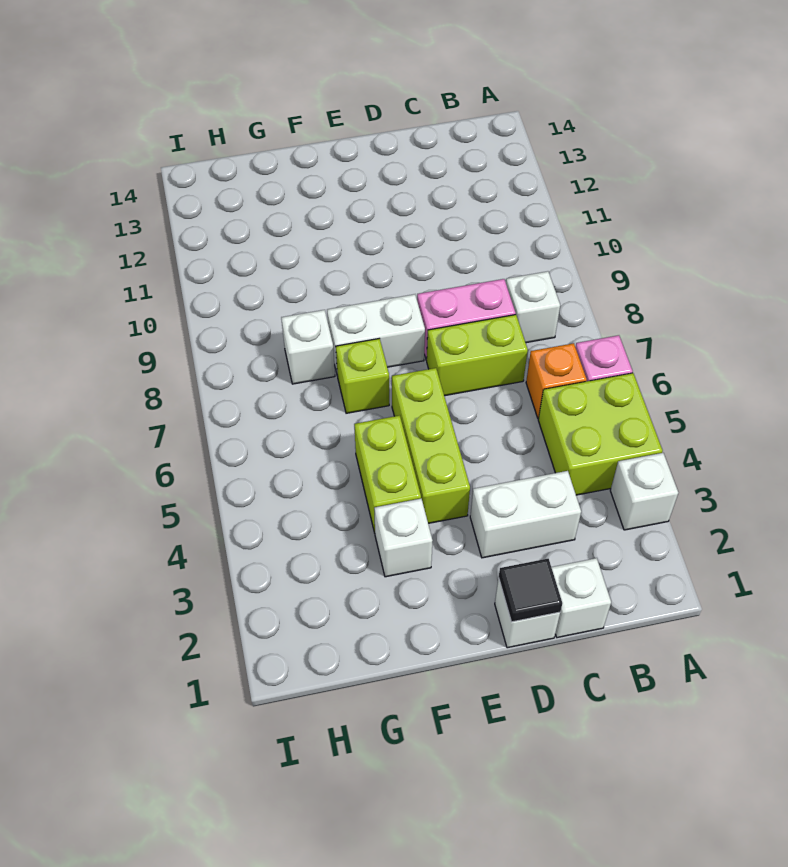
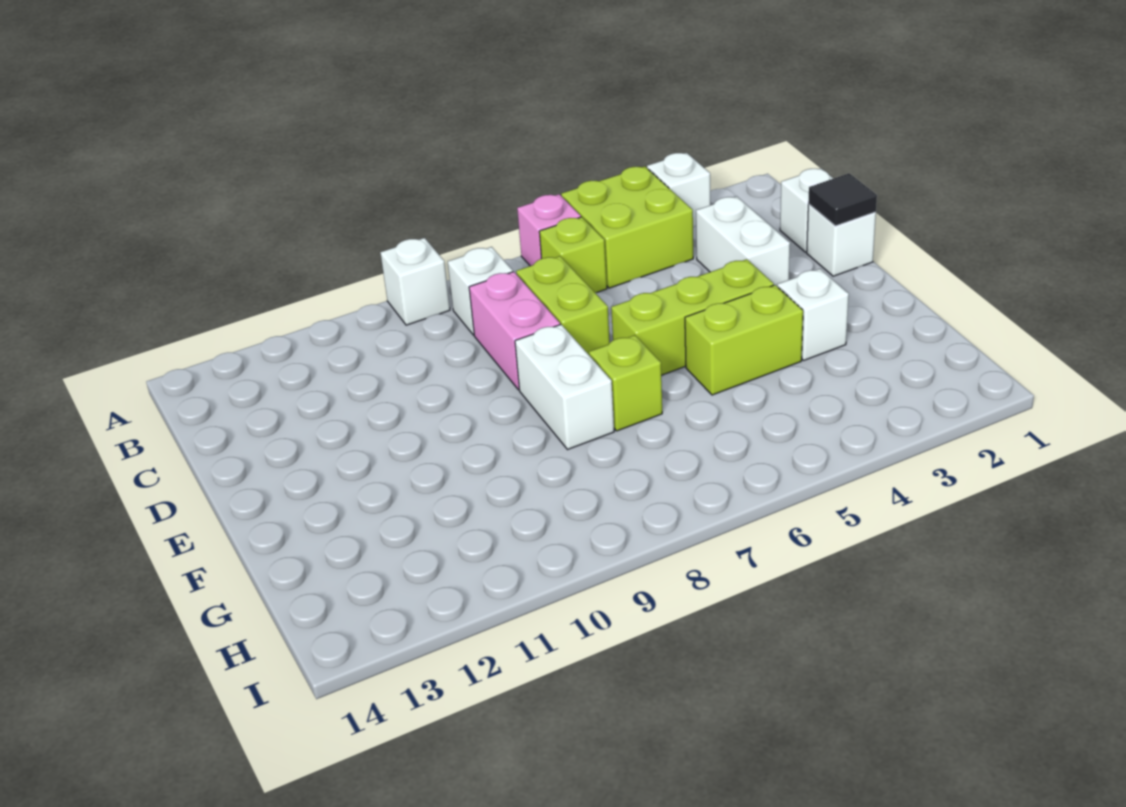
orange 1x1 brick [526,343,587,418] -> lime 1x1 brick [539,217,607,293]
white 1x1 brick [281,310,335,384] -> white 1x1 brick moved to [380,238,450,325]

